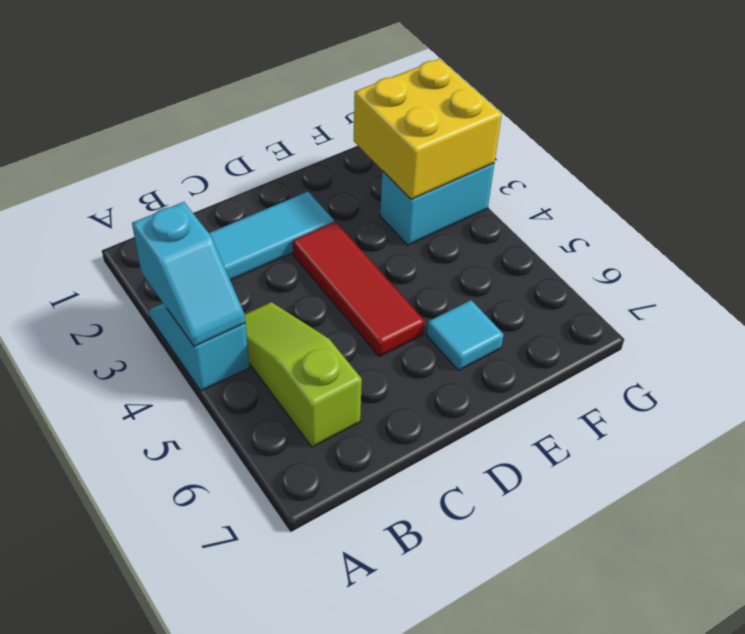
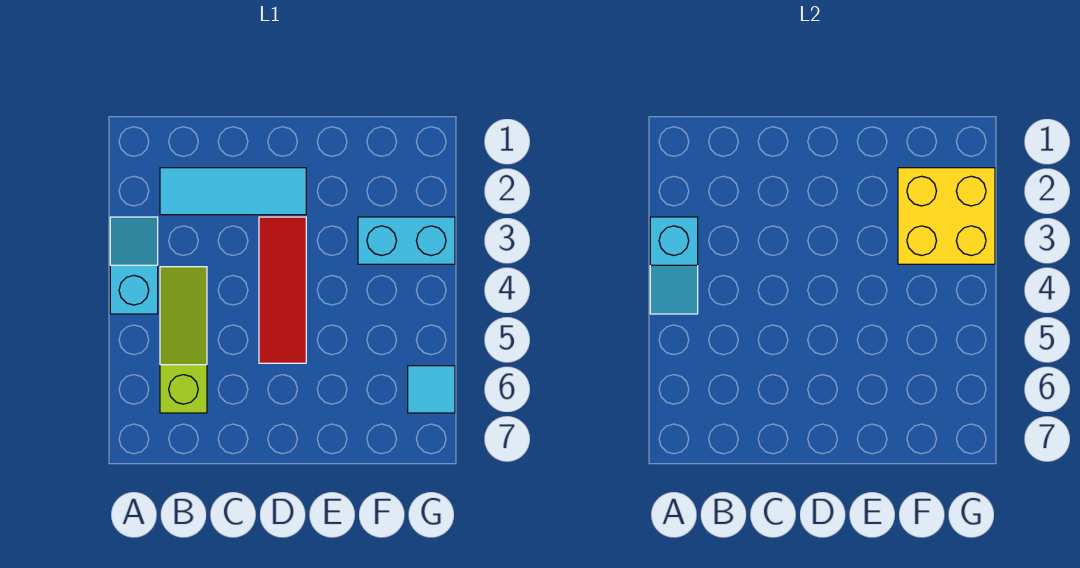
cyan 1x1 tile [427,300,504,370] -> cyan 1x1 tile moved to [408,366,455,413]

